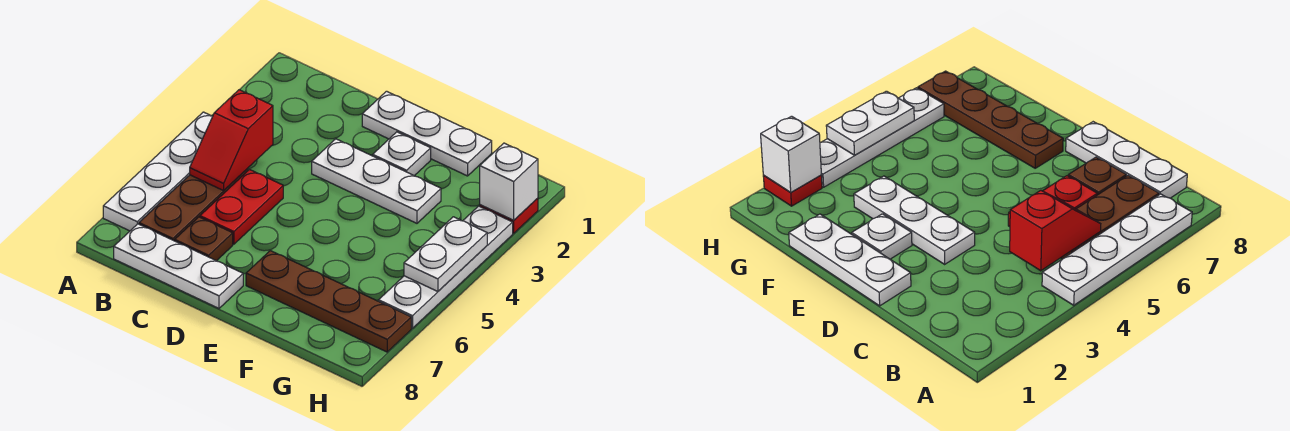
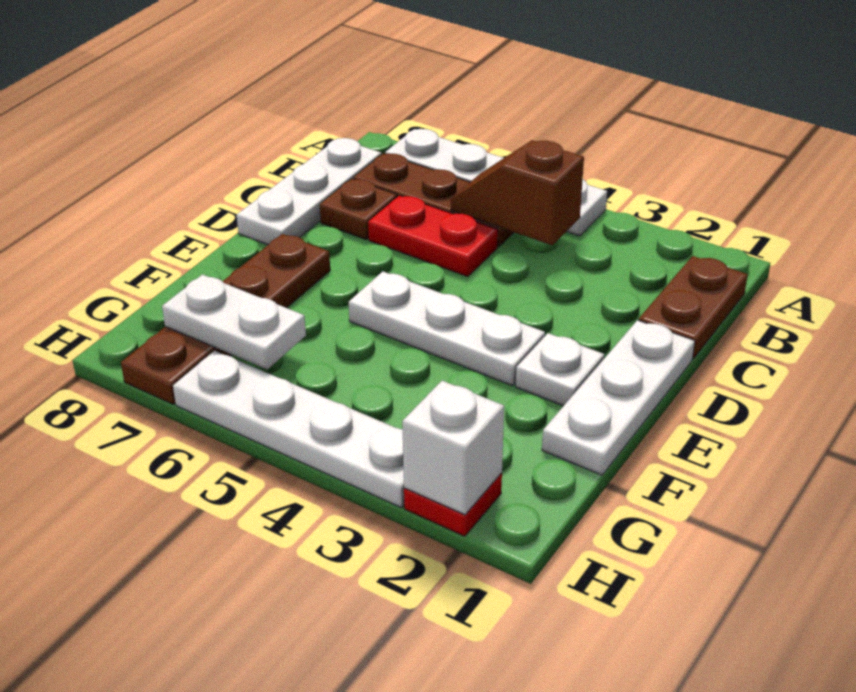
none -> brown 1x2 plate [639,256,748,359]
red 1x2 slope [190,90,273,191] -> brown 1x2 slope [451,140,584,245]
white 1x3 plate [312,139,441,223] -> white 1x3 plate turned to [349,272,545,386]
white 1x2 plate [404,217,487,292] -> white 1x2 plate moved to [162,275,306,369]

